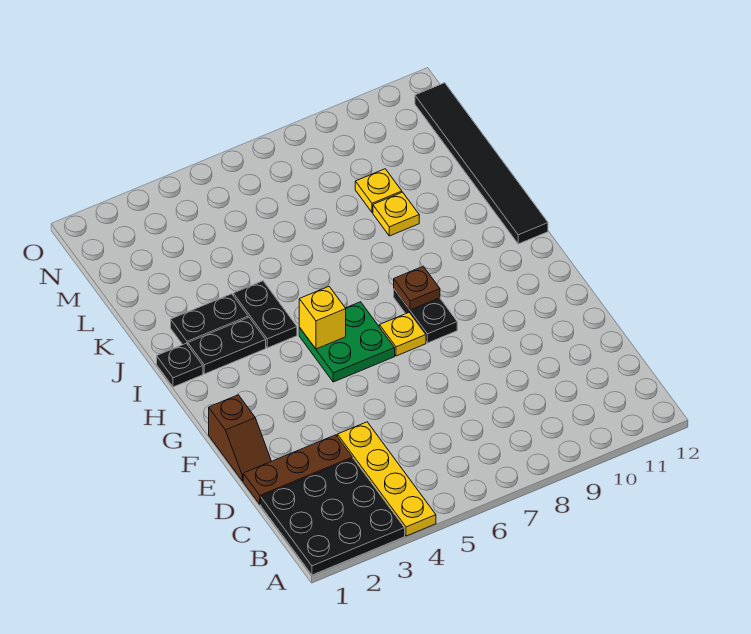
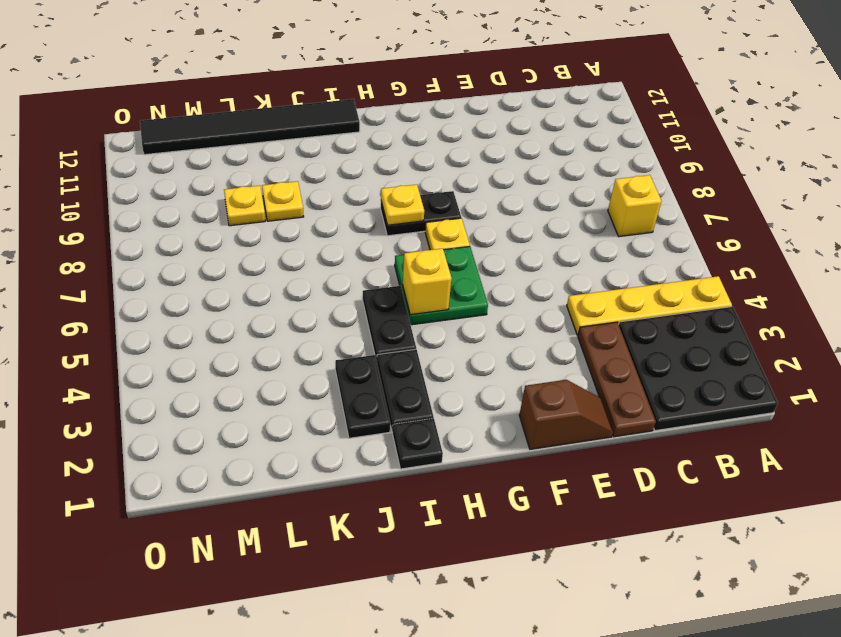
none -> yellow 1x1 brick [608,175,662,237]
brown 1x1 plate [394,266,440,310] -> yellow 1x1 plate [381,185,424,225]
black 1x2 plate [233,281,297,348] -> black 1x2 plate turned to [363,286,416,360]

